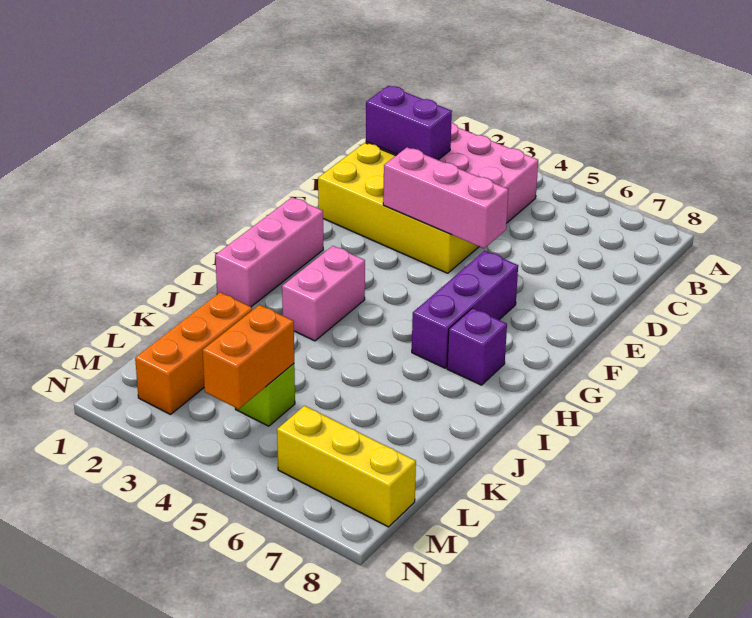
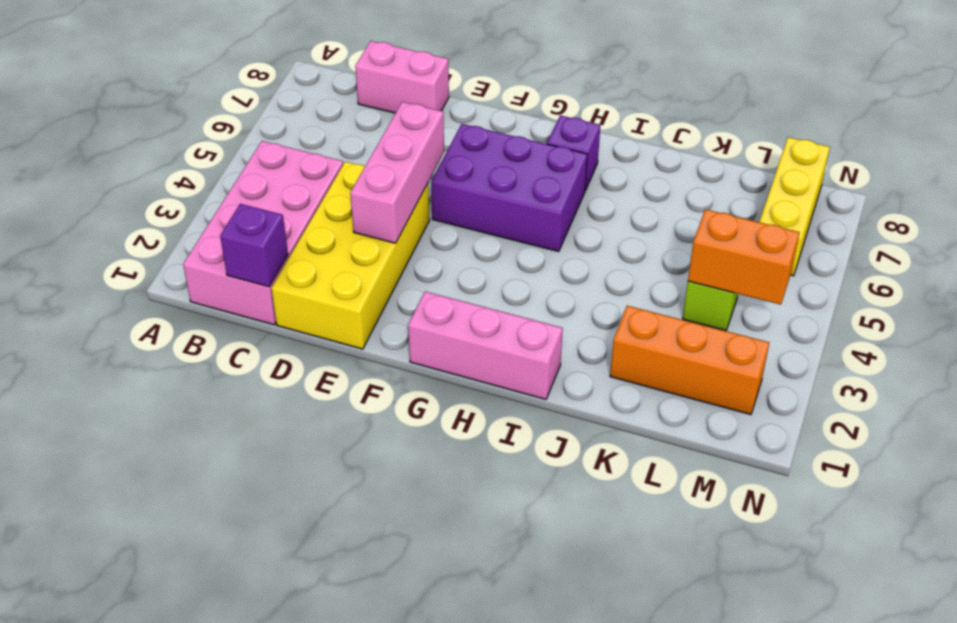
purple 1x2 brick [366,86,452,160] -> purple 1x1 brick [220,204,288,287]
purple 1x3 brick [412,251,518,368] -> purple 2x3 brick [431,124,587,252]
pink 1x2 brick [282,246,365,341] -> pink 1x2 brick moved to [355,41,449,113]

